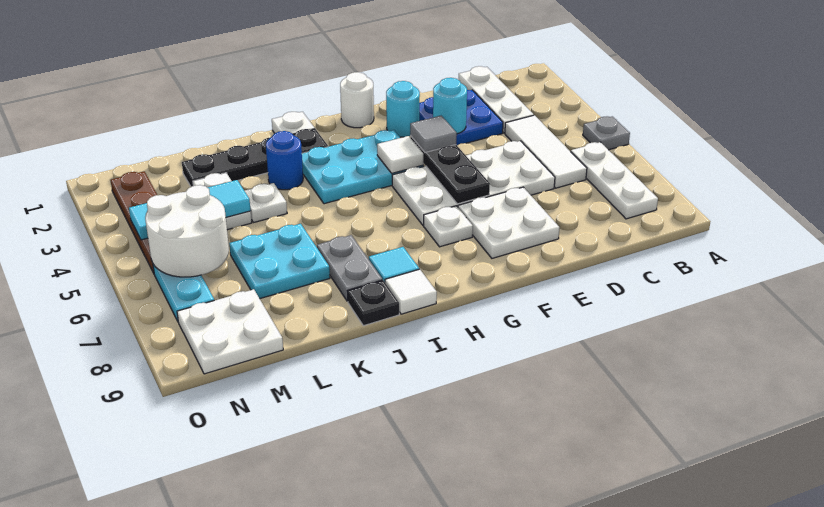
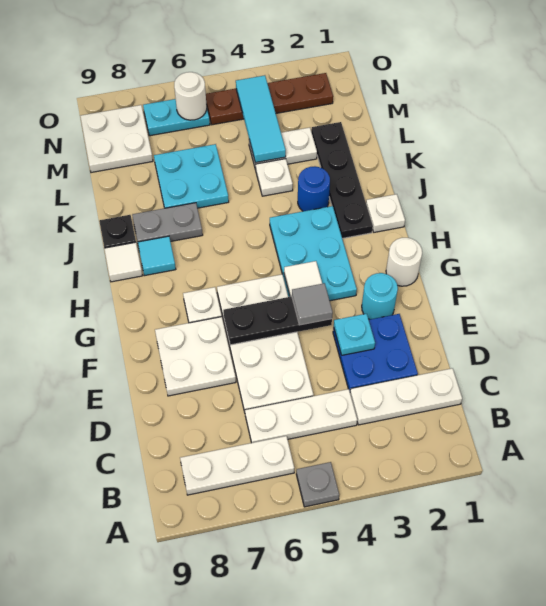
white 1x3 tile [505,115,587,188] -> white 1x3 plate [245,389,357,443]
cyan 1x1 round brick [433,78,467,134] -> cyan 1x1 plate [334,314,375,355]
white 2x2 round brick [145,185,229,277] -> white 1x1 round brick [174,72,207,120]

